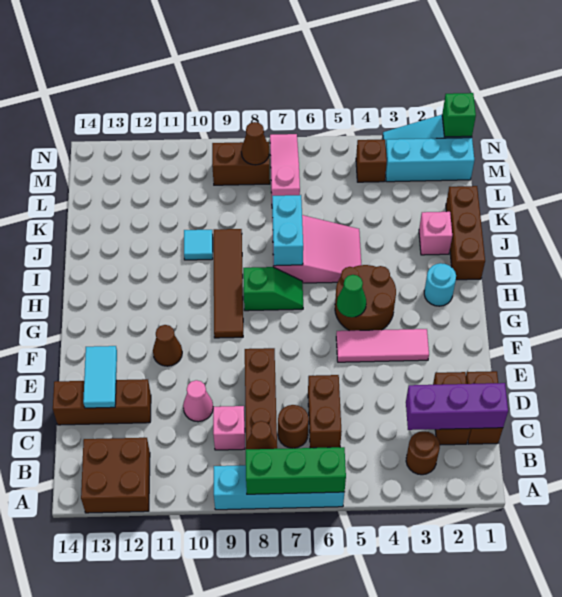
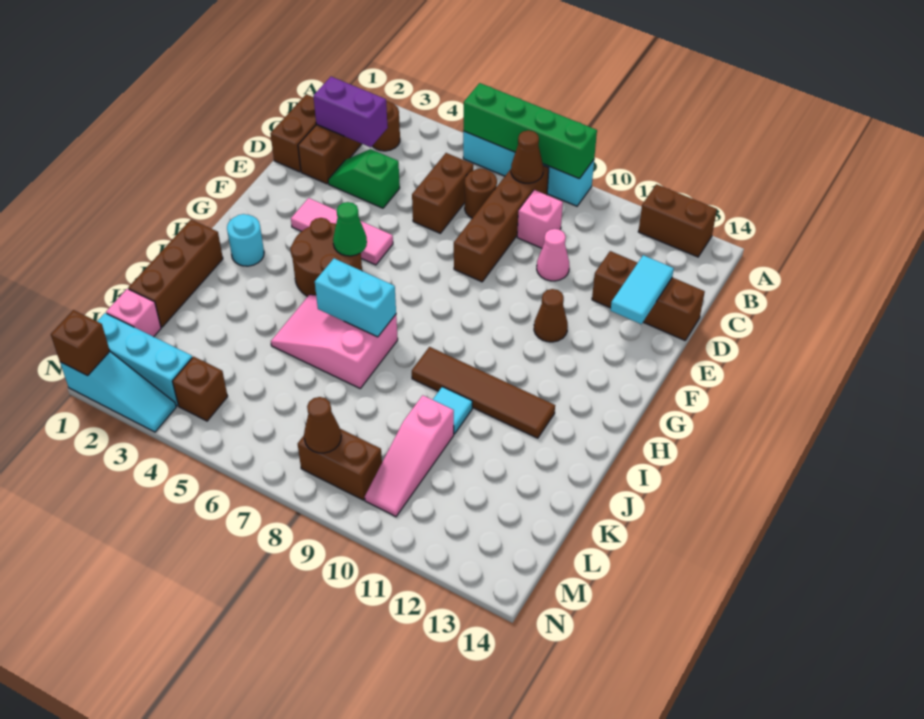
green 1x3 brick [246,447,346,494] -> green 1x4 brick [463,83,597,179]
brown 2x2 brick [81,438,150,513] -> brown 1x2 brick [638,184,717,257]
purple 1x3 brick [406,383,508,430] -> purple 1x2 brick [313,77,388,147]
brown 1x4 tile [214,229,243,338] -> brown 1x4 tile turned to [412,347,555,438]
green 1x2 slope [243,267,303,311] -> green 1x2 slope moved to [328,149,400,208]
cyan 1x2 brick [272,195,303,266] -> cyan 1x2 brick turned to [315,258,396,337]
pink 1x1 brick [419,212,452,255] -> pink 1x1 brick moved to [106,289,161,337]
pink 1x3 slope [270,134,300,196] -> pink 1x3 slope moved to [365,395,454,517]
green 1x1 brick [442,93,476,137] -> brown 1x1 brick [51,310,110,376]

